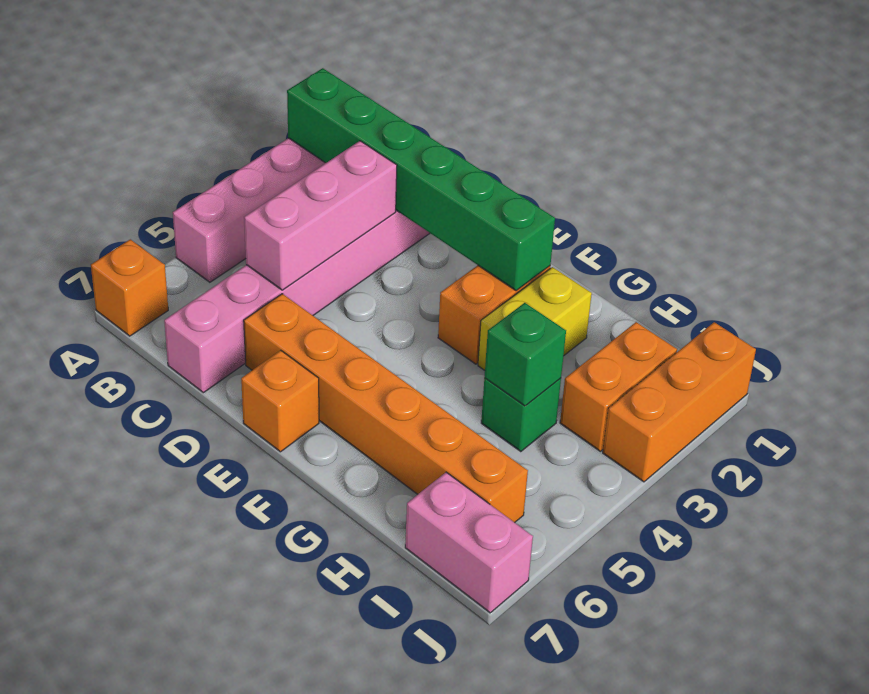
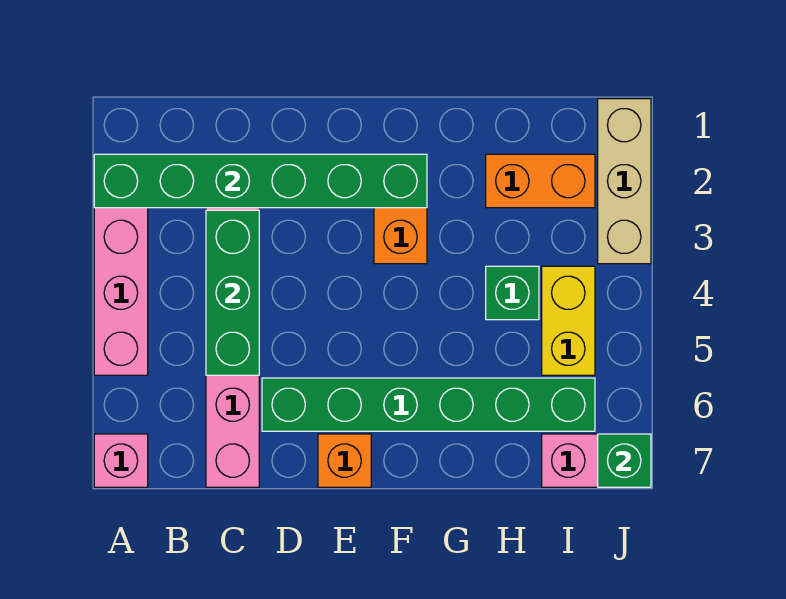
orange 1x1 brick [91,239,168,336] -> pink 1x1 brick [94,434,148,487]
pink 1x3 brick [244,141,397,290] -> green 1x3 brick [206,210,259,375]
orange 1x6 brick [244,294,528,522] -> green 1x6 brick [262,378,595,431]
yellow 1x2 brick [478,267,592,370] -> yellow 1x2 brick moved to [542,266,595,375]
green 1x1 brick [484,303,566,406] -> green 1x1 brick moved to [598,434,651,487]
orange 1x2 brick [560,322,677,451] -> orange 1x2 brick turned to [486,154,595,208]
orange 1x3 brick [603,322,756,482] -> tan 1x3 brick [598,99,651,264]

